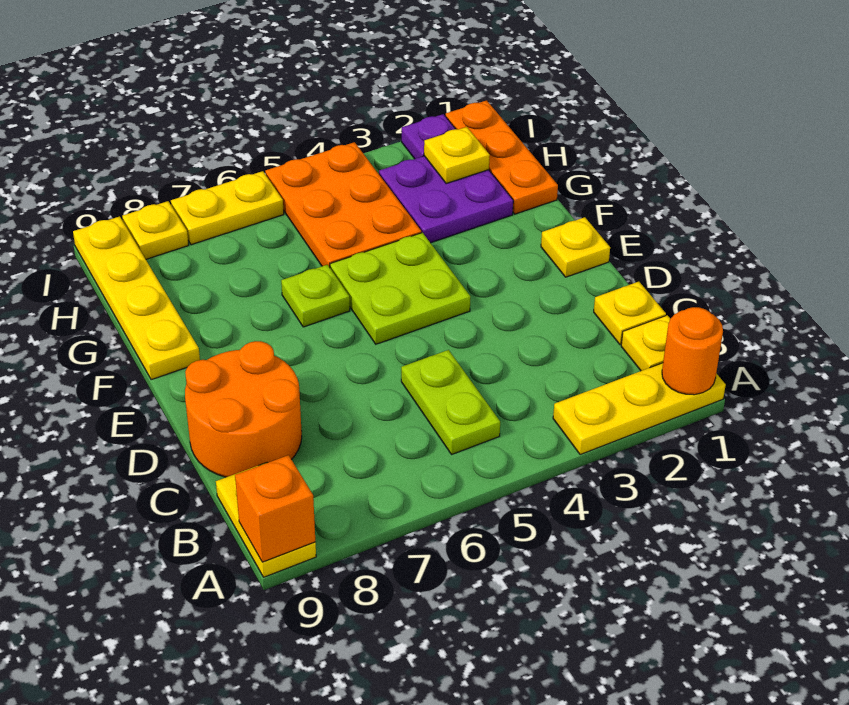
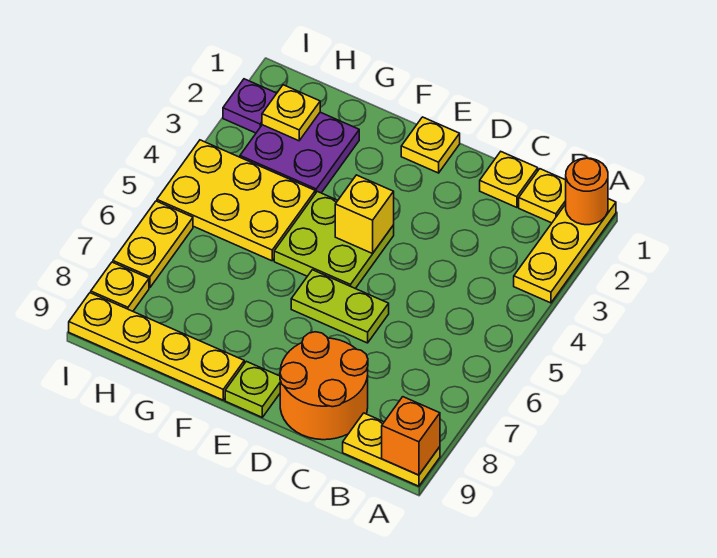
lime 1x2 plate [401,350,500,455] -> lime 1x2 plate moved to [291,270,389,343]
none -> yellow 1x1 brick [335,175,394,253]
lime 1x1 plate [281,265,350,327] -> lime 1x1 plate moved to [225,361,280,417]
orange 1x3 plate [445,100,558,214] -> none
orange 2x3 plate [265,142,421,267] -> yellow 2x3 plate [157,140,315,261]

